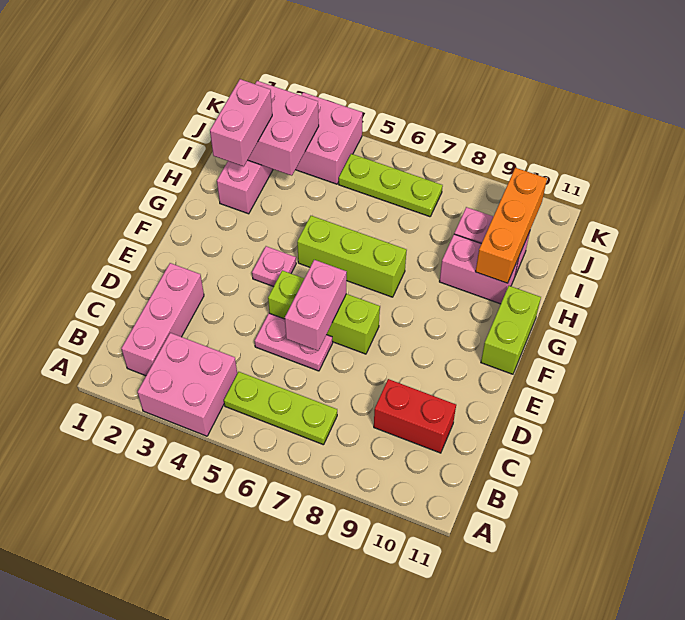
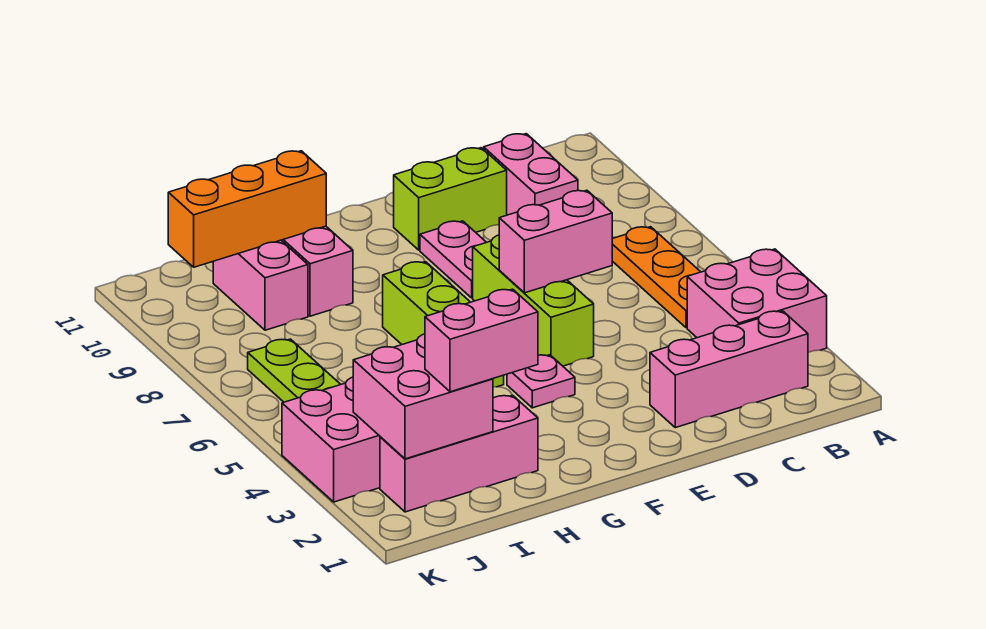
lime 1x3 plate [224,372,337,445] -> orange 1x3 plate [612,227,700,328]
red 1x2 brick [374,379,456,453] -> pink 1x2 brick [484,134,578,215]
pink 1x2 plate [255,313,333,371] -> pink 1x2 plate moved to [420,221,486,298]
lime 1x2 brick [481,286,541,374] -> lime 1x2 brick moved to [394,148,507,250]

